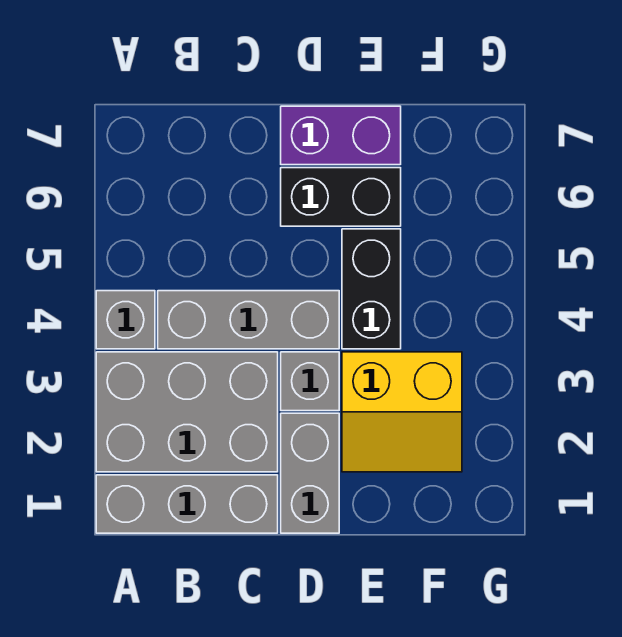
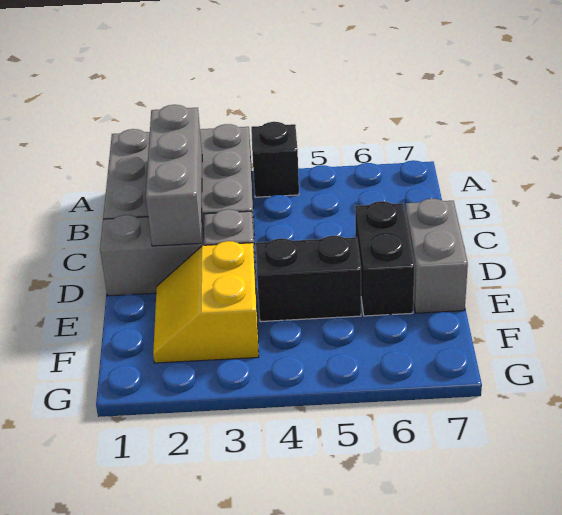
grey 1x1 brick [96,291,155,349] -> black 1x1 brick [251,122,299,197]
grey 1x3 brick [158,291,339,349] -> grey 1x3 brick moved to [146,105,202,246]
purple 1x2 brick [281,106,401,165] -> grey 1x2 brick [405,199,468,313]

